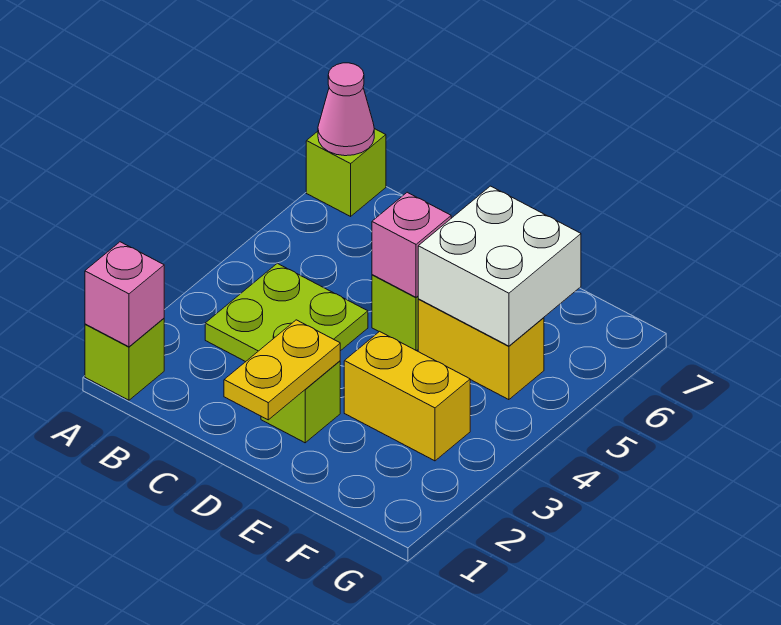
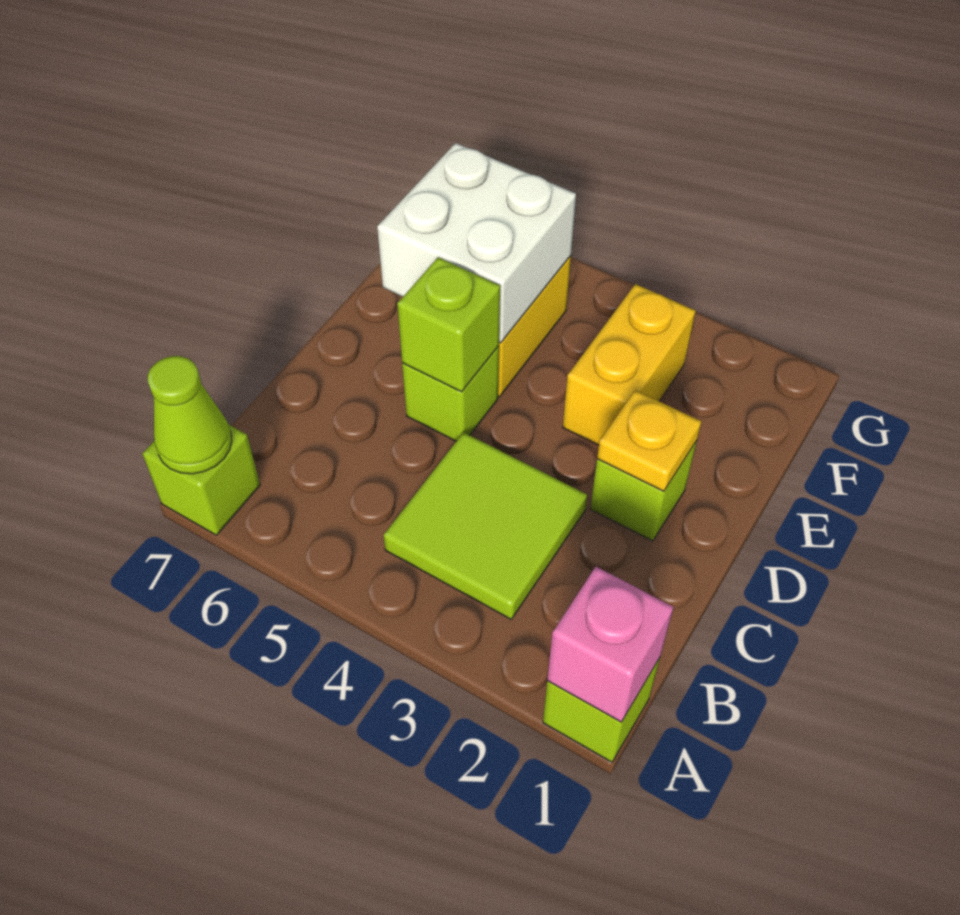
pink 1x1 cone [318,63,374,156] -> lime 1x1 cone [148,356,232,474]
lime 2x2 plate [205,263,368,362] -> lime 2x2 tile [383,432,587,619]
yellow 1x2 plate [224,320,340,420] -> yellow 1x1 plate [597,390,702,491]
pink 1x1 brick [372,192,451,297] -> lime 1x1 brick [397,257,500,392]

